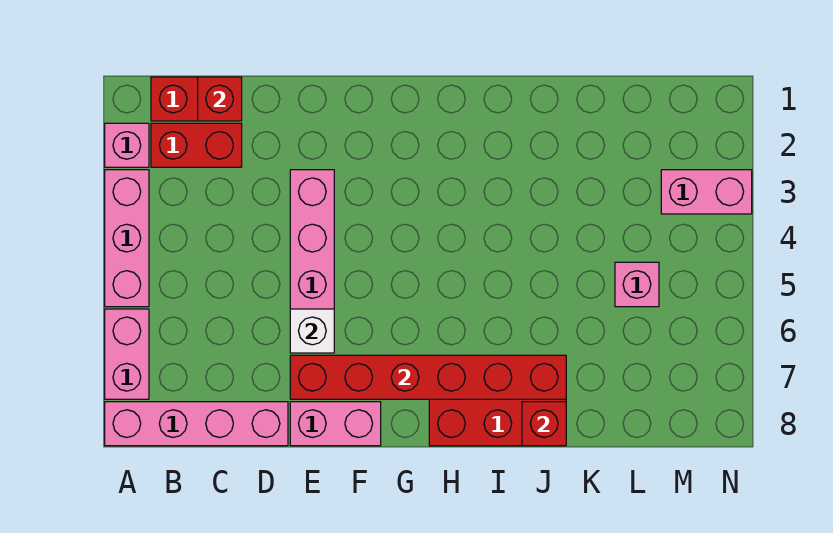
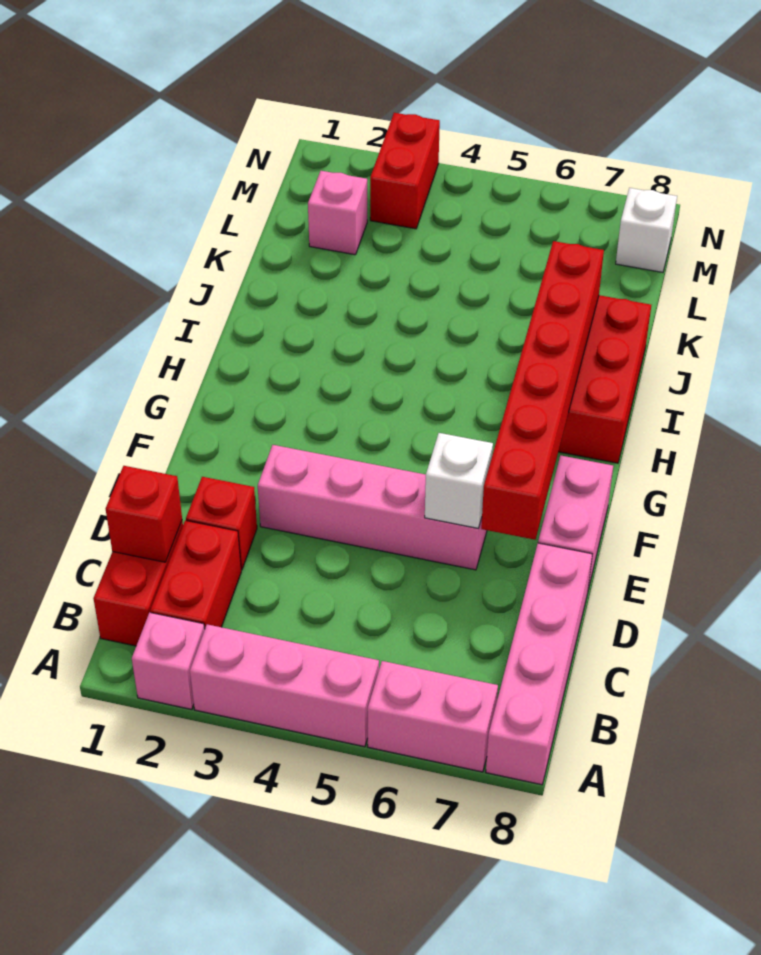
red 1x1 brick [522,402,566,446] -> red 1x1 brick moved to [186,477,257,570]
pink 1x1 brick [615,262,659,307] -> pink 1x1 brick moved to [308,171,367,255]
pink 1x2 brick [661,170,752,214] -> red 1x2 brick [370,113,440,229]
none -> white 1x1 brick [616,188,677,272]

